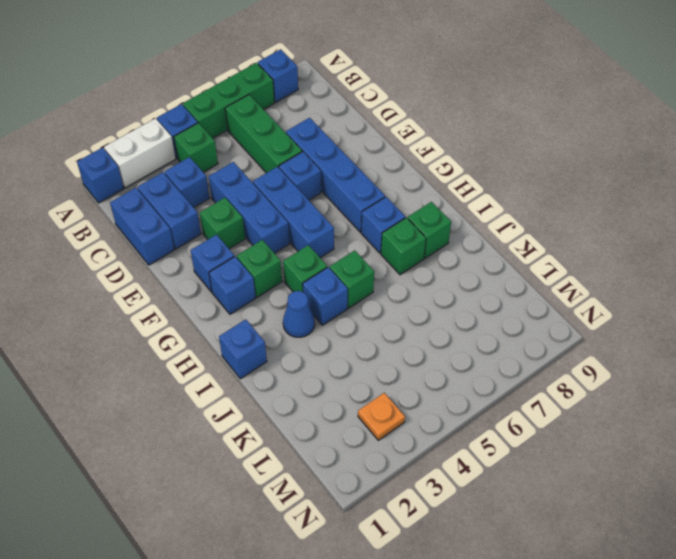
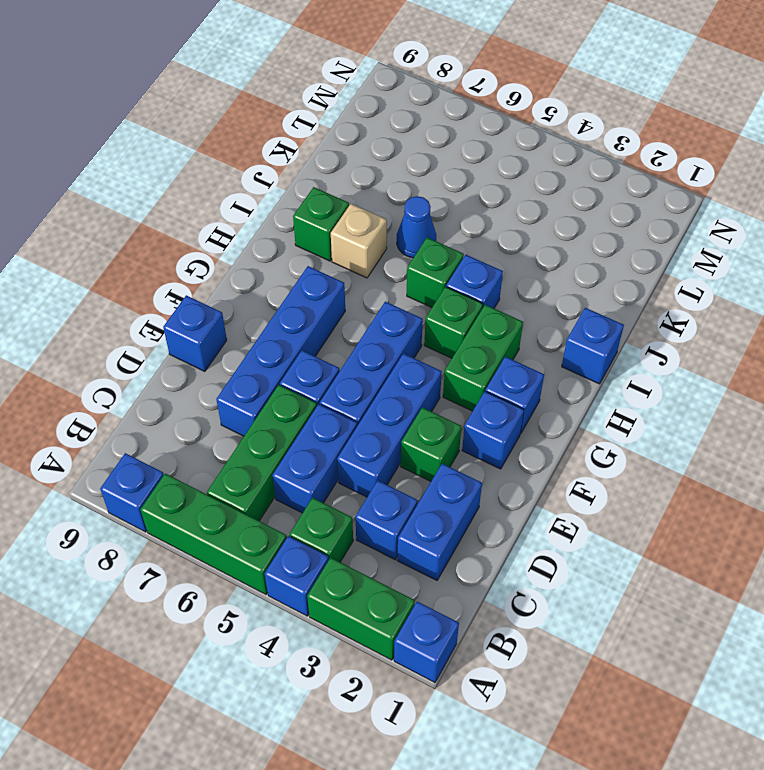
white 1x2 brick [104,118,176,188] -> green 1x2 brick [307,558,415,660]
blue 1x2 brick [110,188,174,265] -> blue 1x2 brick moved to [272,404,357,513]
green 1x1 brick [237,240,282,297] -> green 1x2 brick [443,305,523,411]
blue 1x1 brick [361,197,405,253] -> blue 1x1 brick moved to [163,295,227,372]
blue 1x1 cone [283,291,315,337] -> blue 1x1 cone moved to [397,196,436,258]
green 1x1 brick [381,218,426,275] -> tan 1x1 brick [331,204,387,278]
orange 1x1 plate [358,393,405,440] -> none

